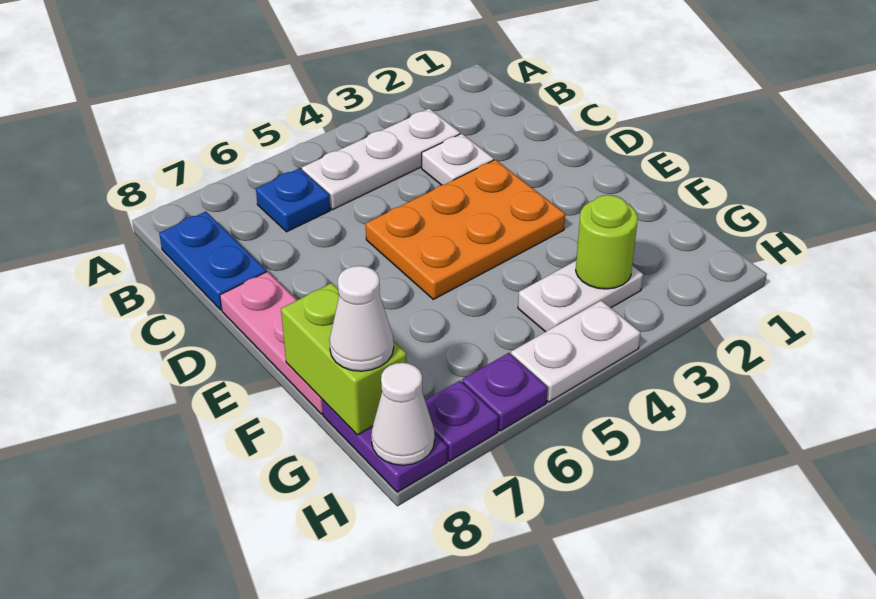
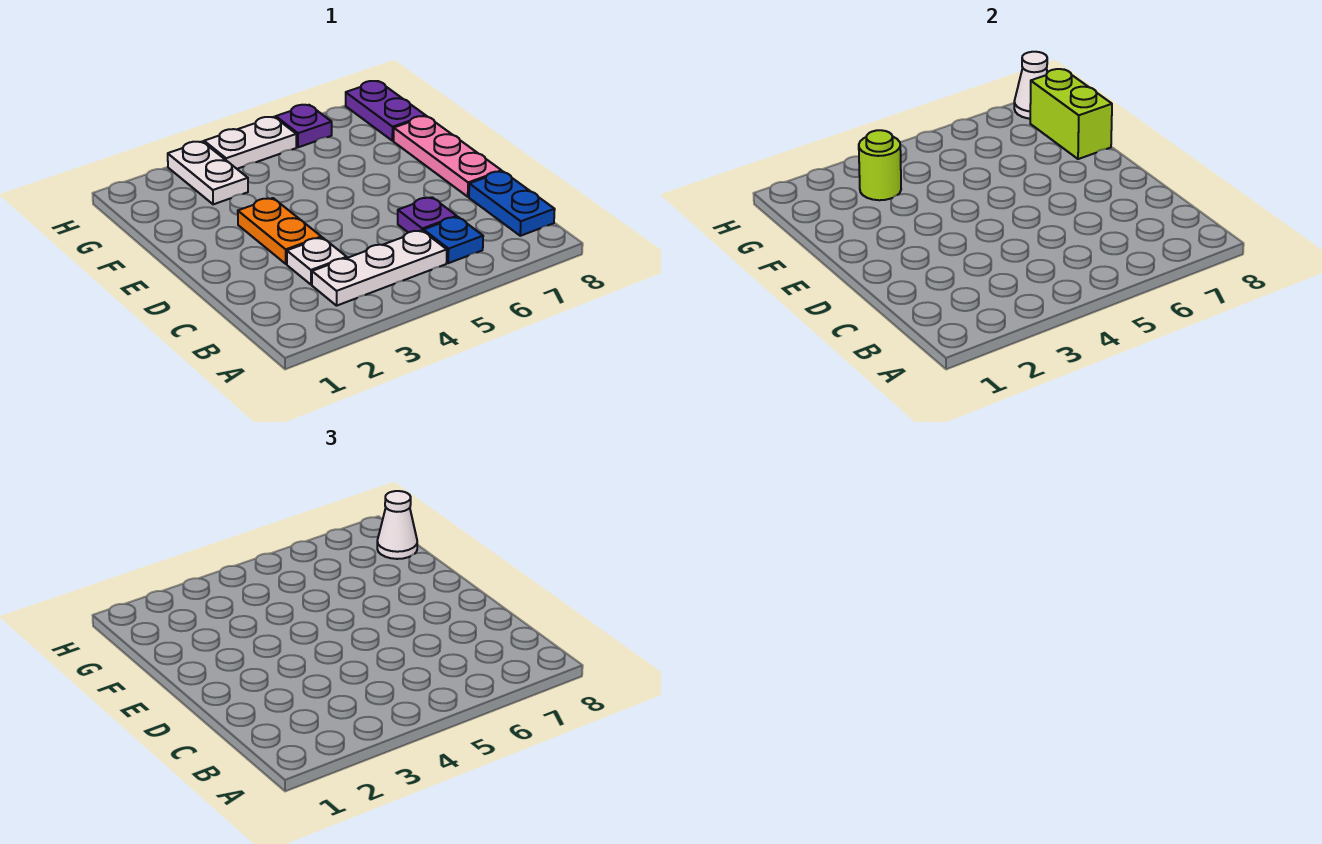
orange 2x3 plate [366,160,565,299] -> orange 1x2 plate [238,198,321,264]
white 1x2 plate [518,261,643,332] -> white 1x2 plate turned to [168,141,248,204]
purple 1x1 plate [425,381,498,461] -> purple 1x1 plate moved to [398,197,457,233]

